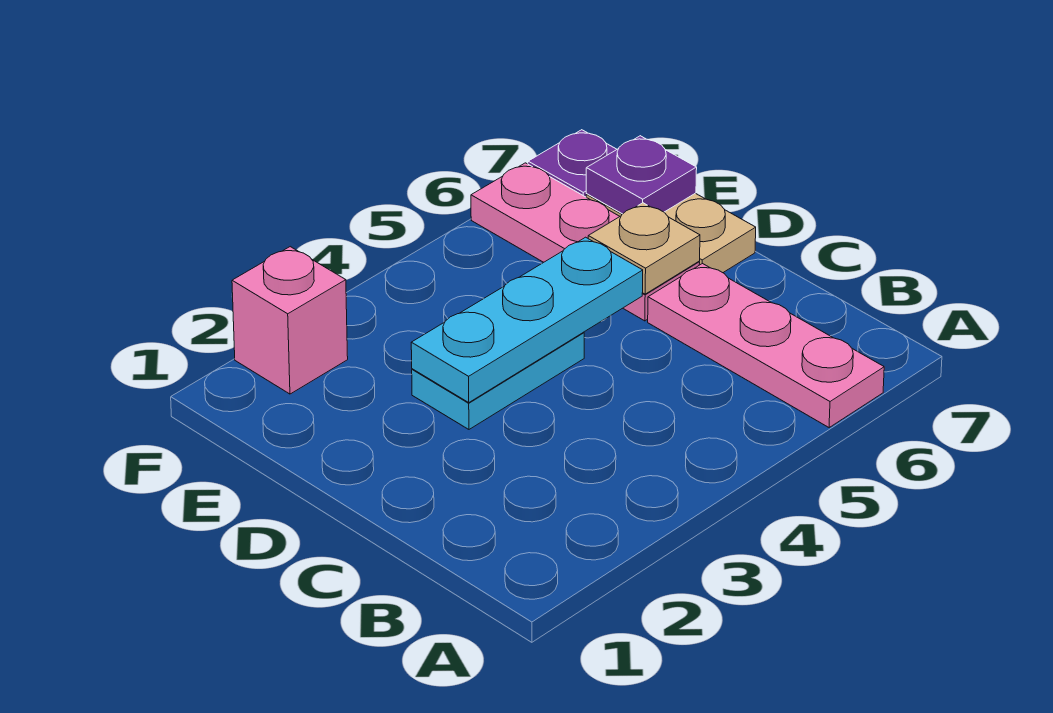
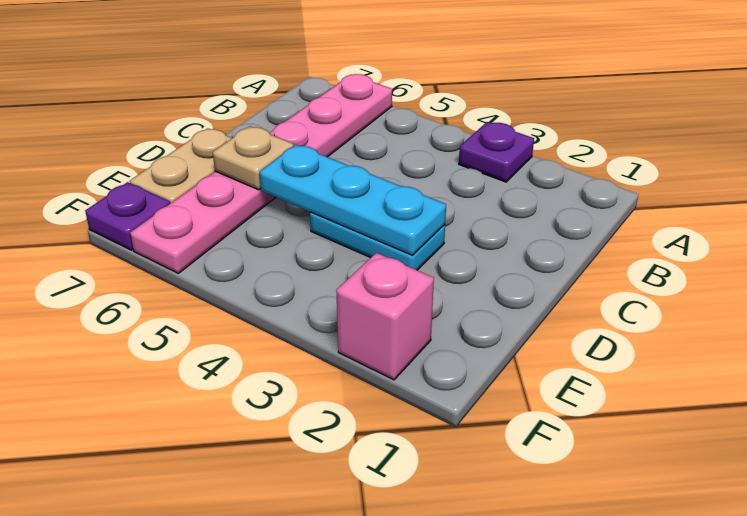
purple 1x1 plate [586,136,697,214] -> purple 1x1 plate moved to [459,122,534,182]

